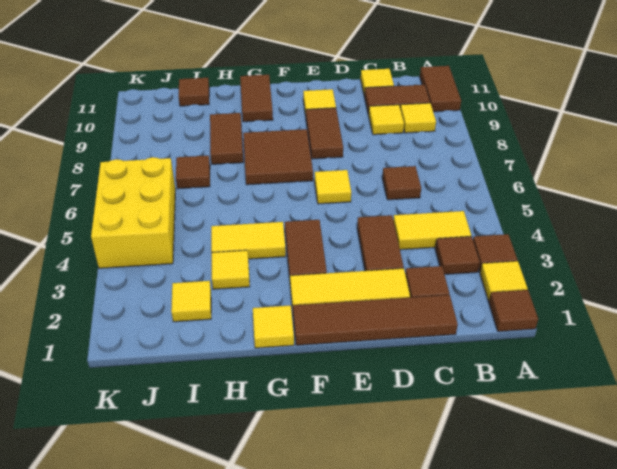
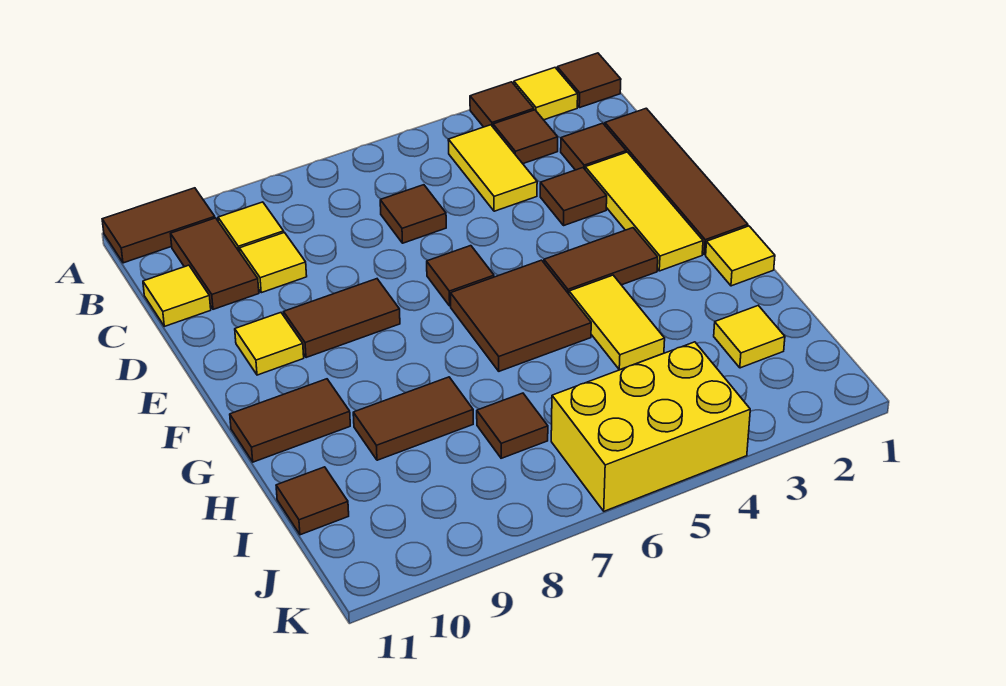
brown 1x2 tile [357,215,404,271] -> brown 1x1 tile [540,168,607,225]
yellow 1x1 tile [315,170,351,204] -> brown 1x1 tile [427,246,494,306]
brown 2x2 tile [243,129,313,185] -> brown 2x2 tile moved to [451,260,591,371]
yellow 1x1 tile [212,250,250,289] -> none

